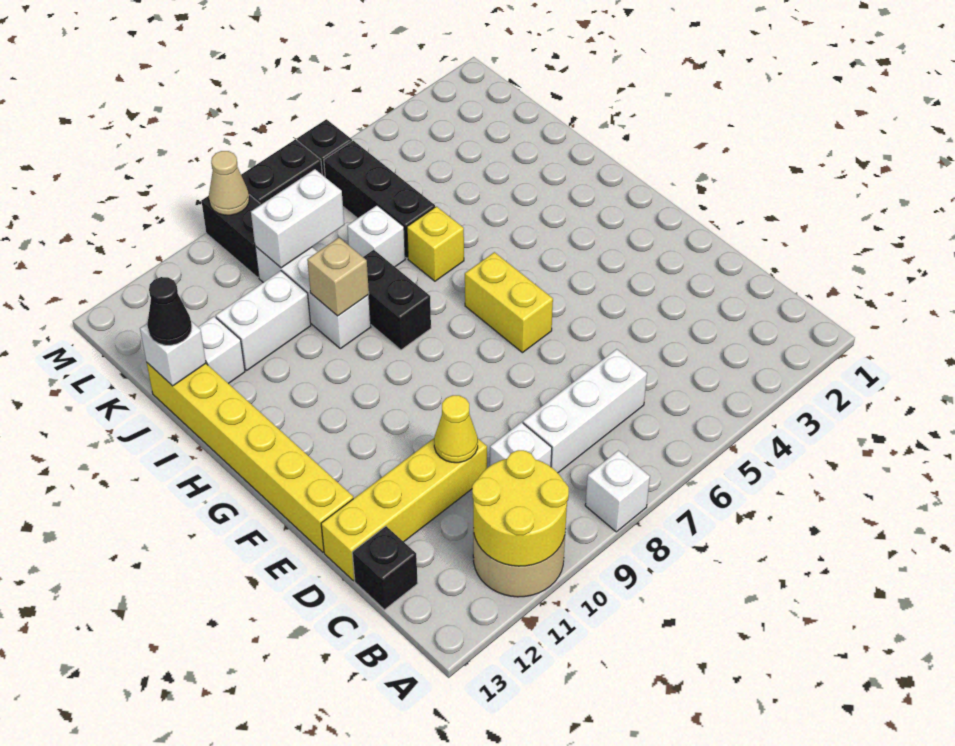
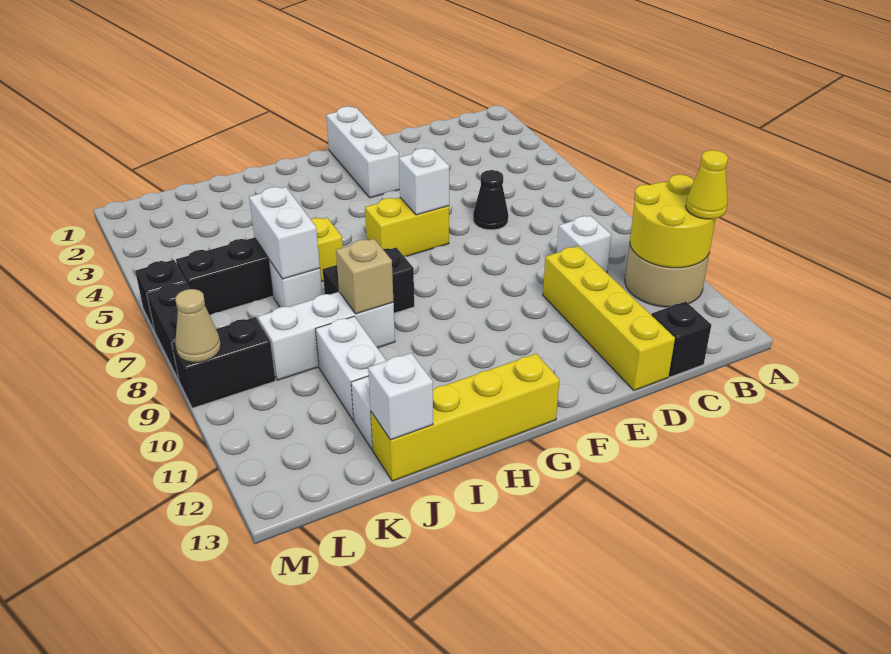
white 1x1 brick [585,450,650,532] -> white 1x1 brick moved to [399,148,449,215]
white 1x3 brick [523,349,647,473] -> white 1x3 brick moved to [326,106,400,198]
yellow 1x1 cone [434,395,478,463] -> yellow 1x1 cone moved to [686,150,728,219]
yellow 1x6 brick [147,363,353,552] -> yellow 1x4 brick [371,353,560,481]
black 1x1 cone [147,277,192,345] -> black 1x1 cone moved to [473,170,508,230]
white 1x2 brick [251,169,344,268] -> white 1x2 brick moved to [249,187,320,279]

